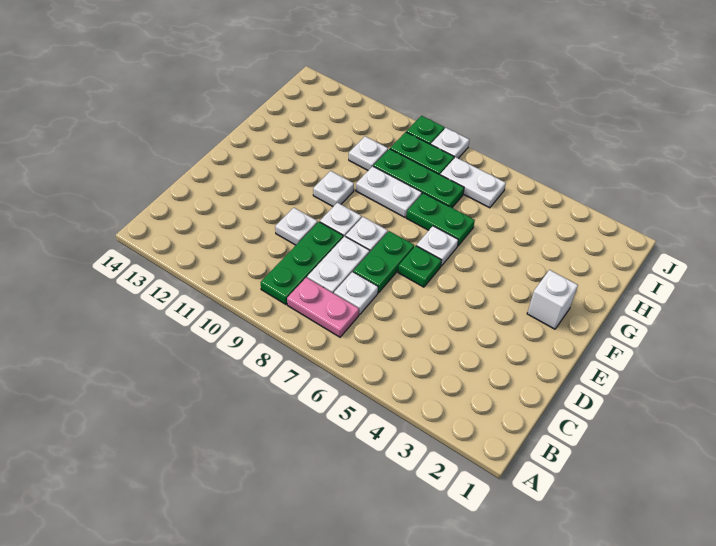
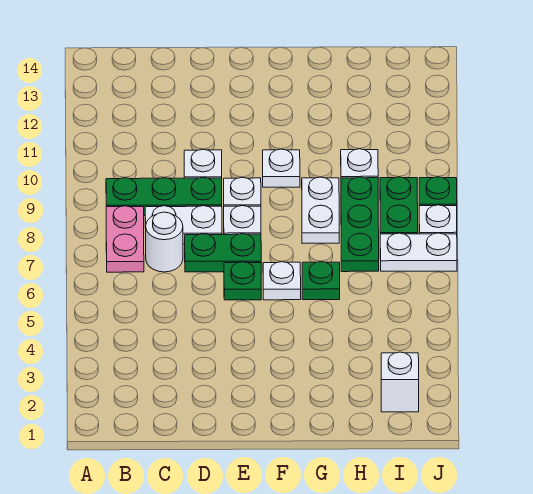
white 1x1 plate [334,272,378,315] -> white 1x1 round brick [146,212,183,272]
white 1x1 brick [527,270,578,329] -> white 1x1 brick moved to [381,352,419,412]
green 1x2 plate [407,193,475,246] -> green 1x1 plate [302,262,340,300]
white 1x2 plate [440,157,506,208] -> white 1x2 plate turned to [380,233,457,271]

